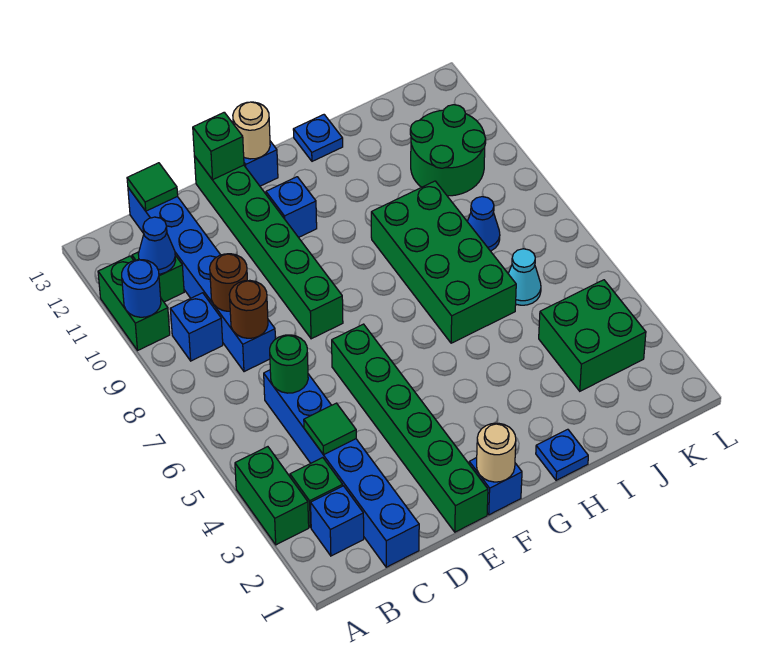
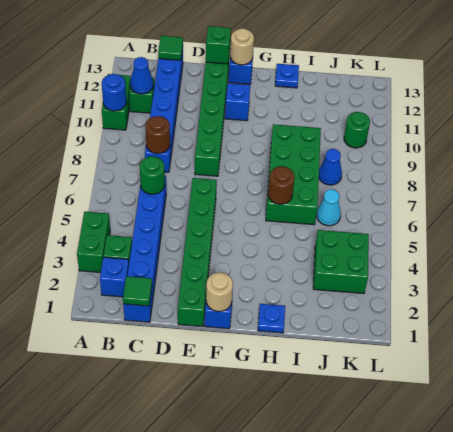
blue 1x1 brick [170,293,223,361] -> none
green 1x1 tile [304,403,356,455] -> green 1x1 tile moved to [123,276,152,306]
brown 1x1 round brick [210,254,247,311] -> brown 1x1 round brick moved to [268,166,295,204]
green 2x2 round brick [410,105,486,196] -> green 1x1 round brick [344,112,370,148]

